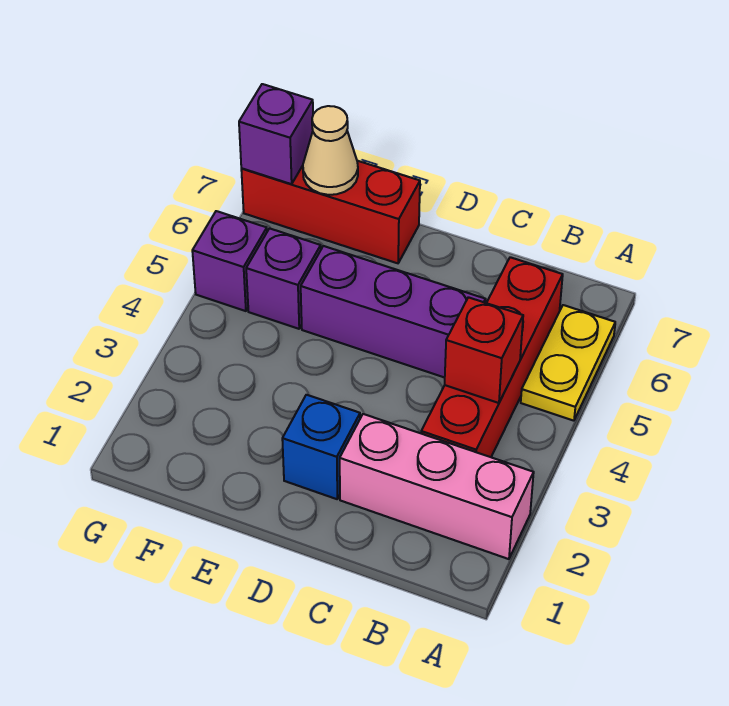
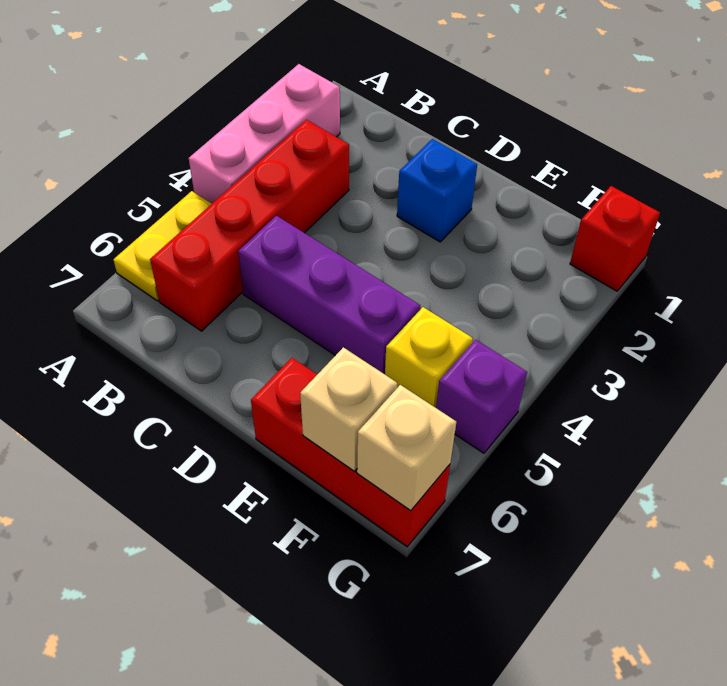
pink 1x3 brick [340,414,534,559] -> pink 1x3 brick turned to [189,64,340,203]
red 1x1 brick [445,297,523,403] -> red 1x1 brick moved to [570,186,660,291]
purple 1x1 brick [246,228,321,329] -> yellow 1x1 brick [385,307,473,408]
tan 1x1 cone [303,106,358,195] -> tan 1x1 brick [300,347,397,471]
purple 1x1 brick [239,84,313,184] -> tan 1x1 brick [357,385,456,511]

